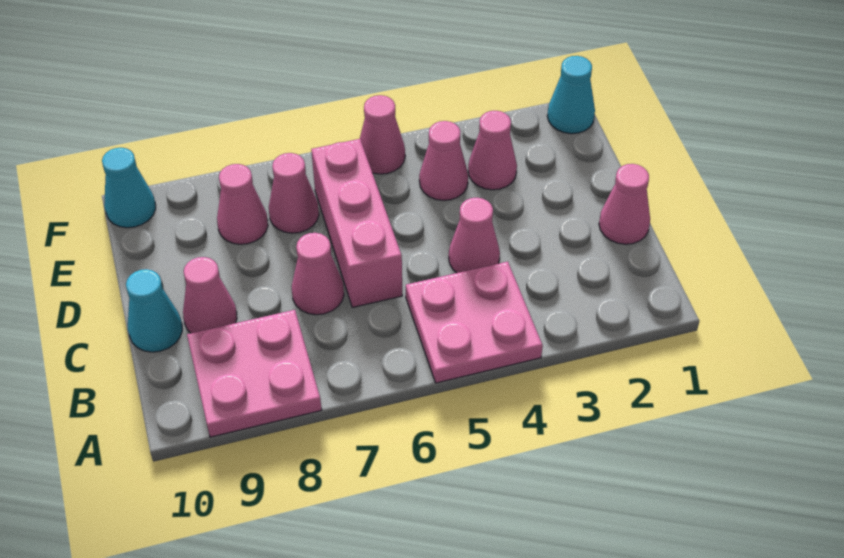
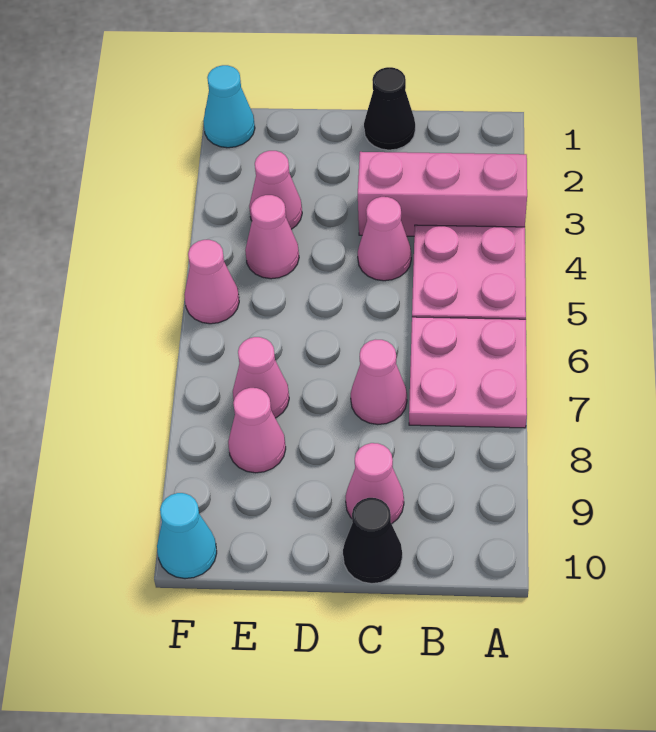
pink 2x2 plate [187,310,322,437] -> pink 2x2 plate moved to [409,317,527,428]
pink 1x1 cone [599,164,650,244] -> black 1x1 cone [364,67,415,150]
pink 1x3 brick [311,139,402,307] -> pink 1x3 brick moved to [358,152,527,236]
cyan 1x1 cone [126,269,182,352] -> black 1x1 cone [343,498,402,584]

